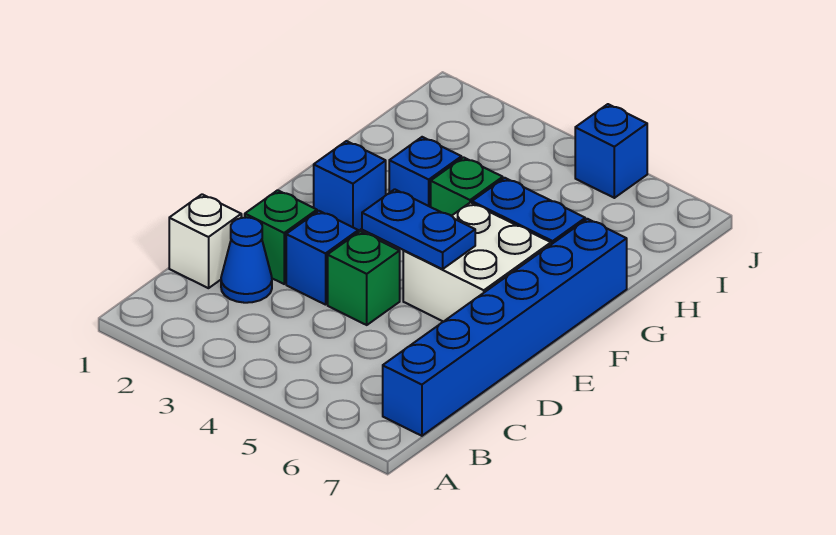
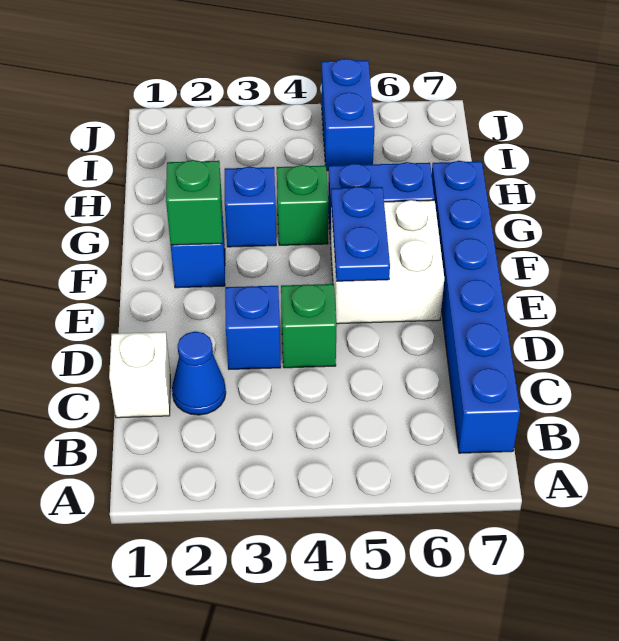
green 1x1 brick [245,190,317,284] -> green 1x1 brick moved to [166,160,222,245]
blue 1x2 plate [362,189,475,269] -> blue 1x2 plate turned to [331,187,390,281]
blue 1x1 brick [575,104,647,198] -> blue 1x2 brick [321,59,375,171]

